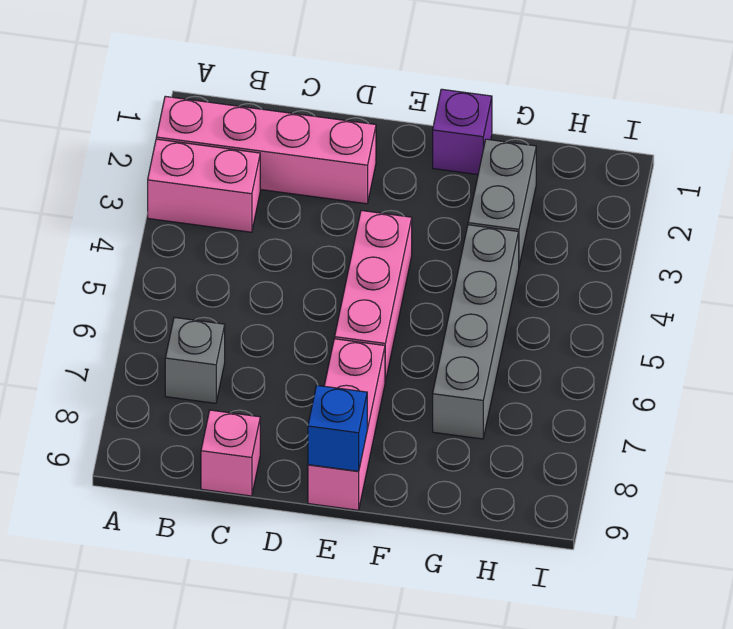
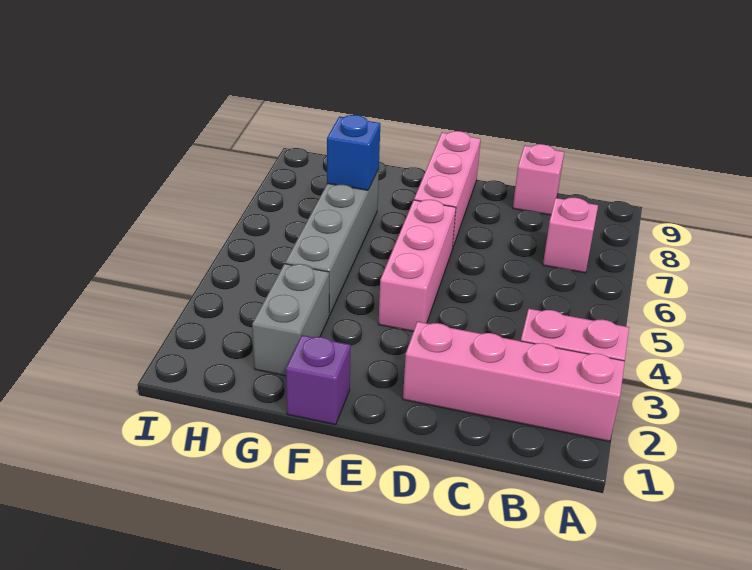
grey 1x1 brick [165,317,225,403] -> pink 1x1 brick [543,198,598,273]
blue 1x1 brick [308,385,367,471] -> blue 1x1 brick moved to [327,115,380,190]

